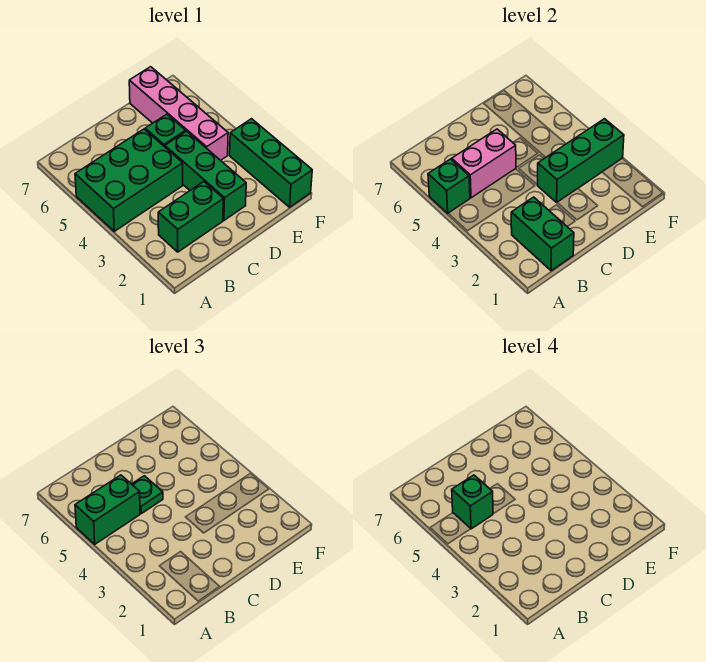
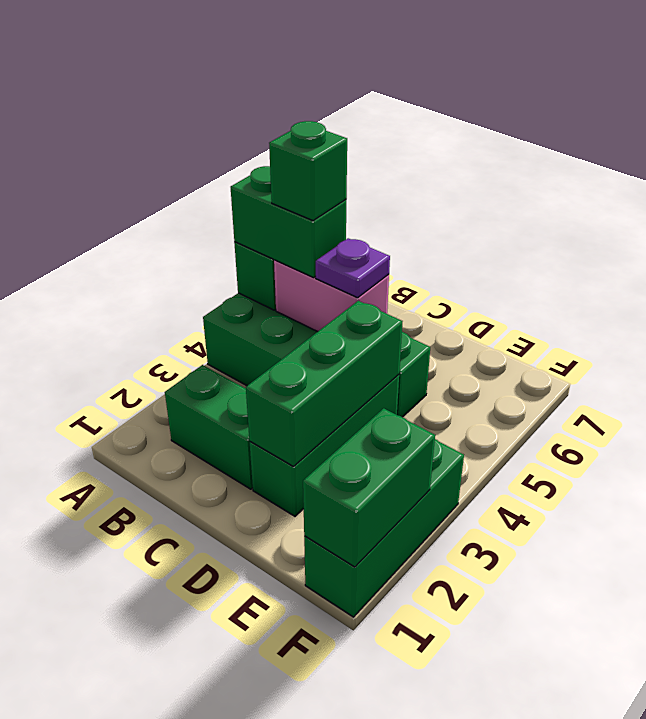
green 1x2 brick [511,197,574,271] -> green 1x2 brick moved to [303,408,435,567]
green 1x1 plate [132,476,163,513] -> purple 1x1 plate [316,238,390,298]
green 1x3 brick [538,119,624,202] -> green 1x3 brick turned to [246,301,403,466]
pink 1x4 brick [129,67,228,160] -> none

